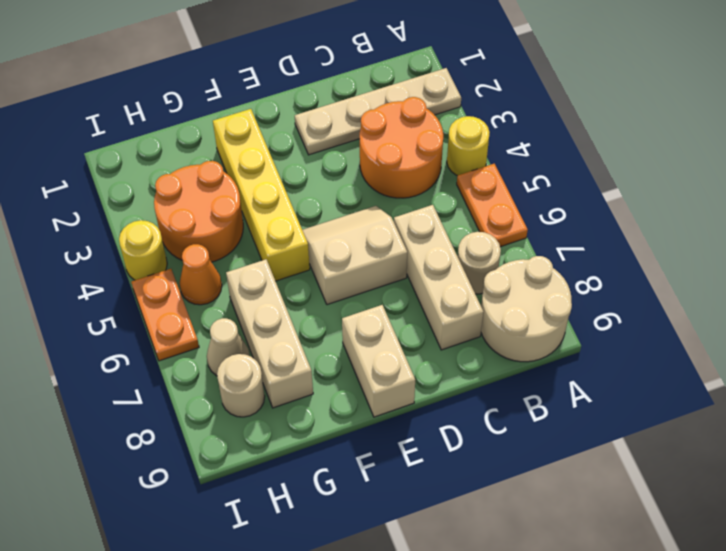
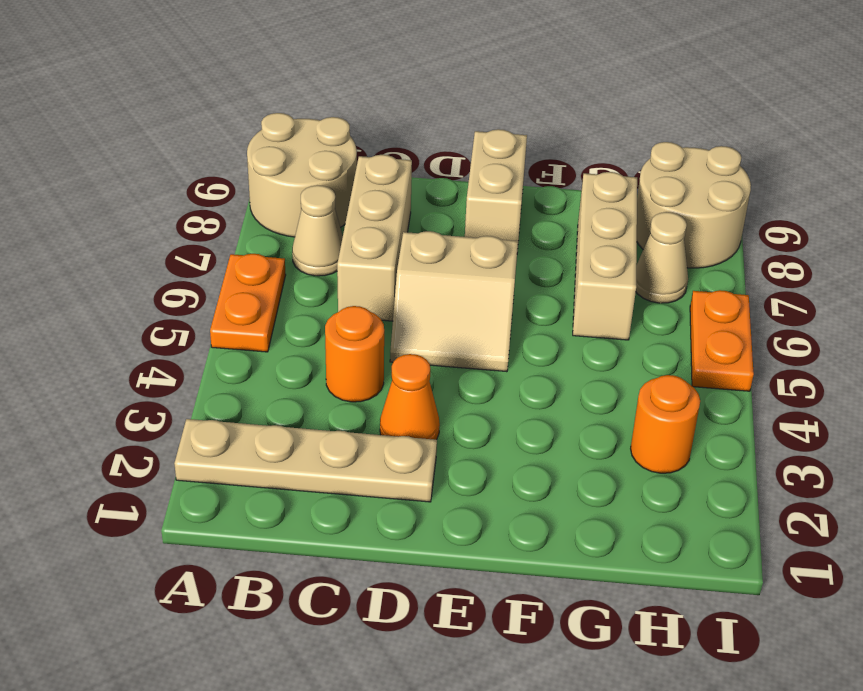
yellow 1x1 round brick [447,116,490,175] -> none
orange 2x2 round brick [360,97,443,198] -> orange 1x1 round brick [325,306,384,402]
tan 1x1 round brick [458,232,501,294] -> tan 1x1 cone [292,185,343,276]
yellow 1x4 brick [213,109,310,281] -> none
orange 2x2 round brick [154,161,243,262] -> orange 1x1 round brick [631,375,700,473]
orange 1x1 cone [180,244,222,305] -> orange 1x1 cone moved to [380,354,440,440]
tan 1x1 round brick [217,354,265,417] -> tan 2x2 round brick [637,142,751,268]
yellow 1x1 round brick [119,220,167,280] -> none

